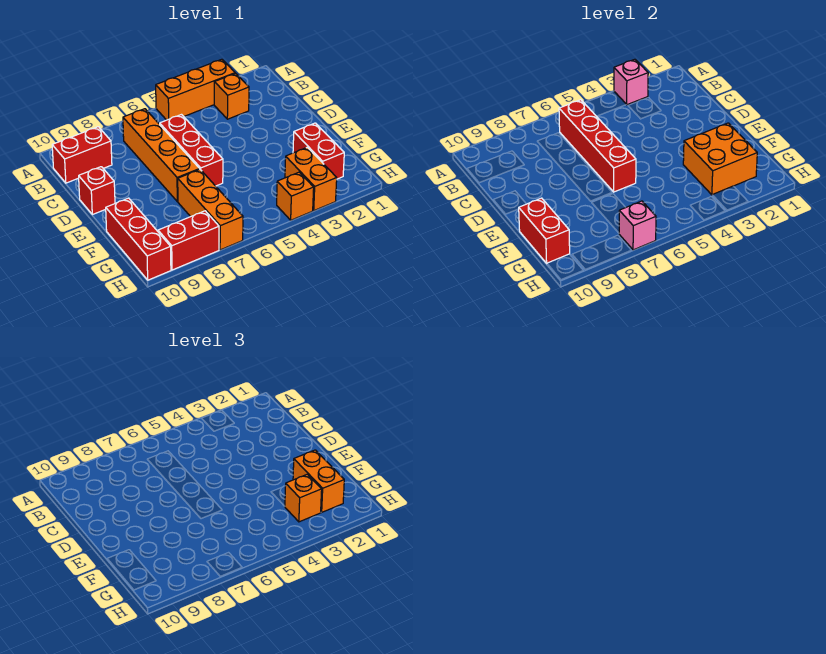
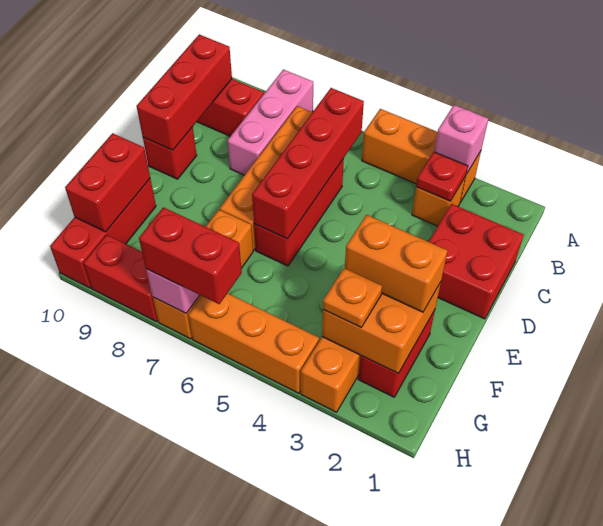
none -> pink 1x3 brick [227,69,313,175]
none -> red 1x1 plate [416,152,468,201]
none -> red 1x3 brick [137,35,232,150]
none -> red 2x2 brick [429,204,524,319]
orange 1x2 brick [293,450,344,512] -> orange 1x2 brick turned to [345,215,448,312]
orange 1x1 brick [285,474,322,522] -> orange 1x1 plate [323,268,382,327]
orange 1x1 brick [277,172,314,220] -> orange 1x3 brick [188,293,319,393]
none -> red 1x2 brick [139,207,242,304]

